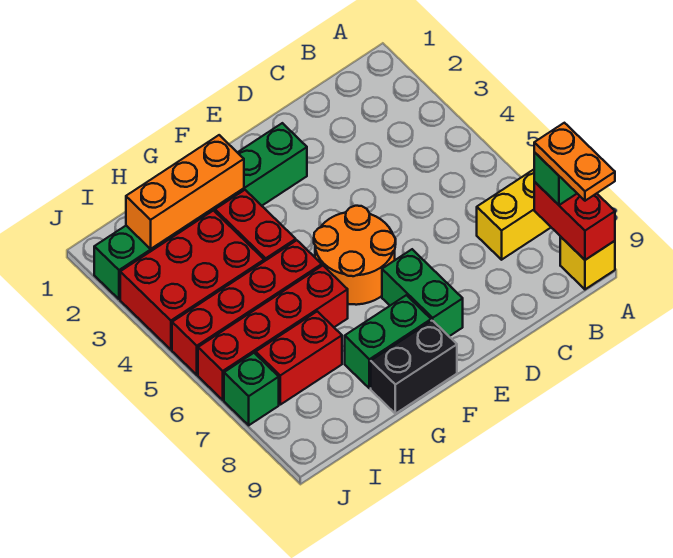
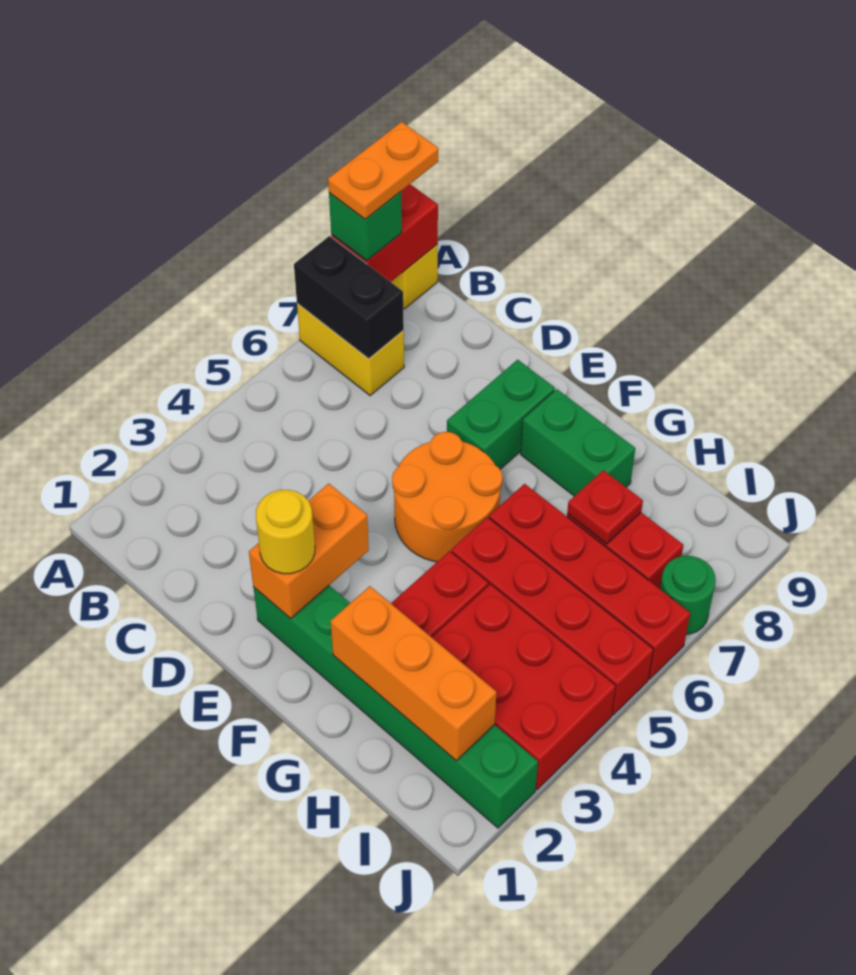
none -> orange 1x2 brick [249,484,369,618]
none -> yellow 1x1 round brick [256,490,315,574]
black 1x2 brick [371,320,457,414] -> black 1x2 brick moved to [294,236,404,359]
none -> red 1x1 plate [567,470,643,544]
green 1x1 brick [224,353,279,425] -> green 1x1 round brick [660,556,716,634]

